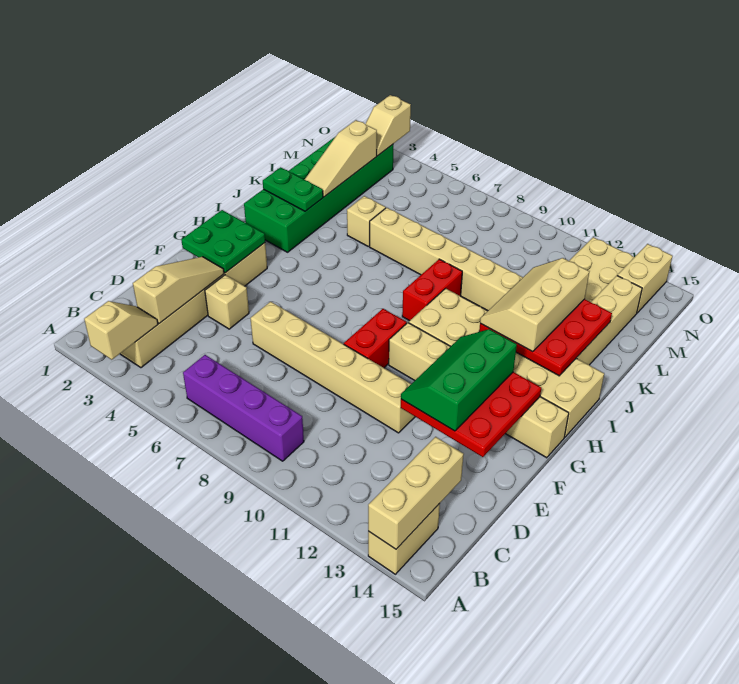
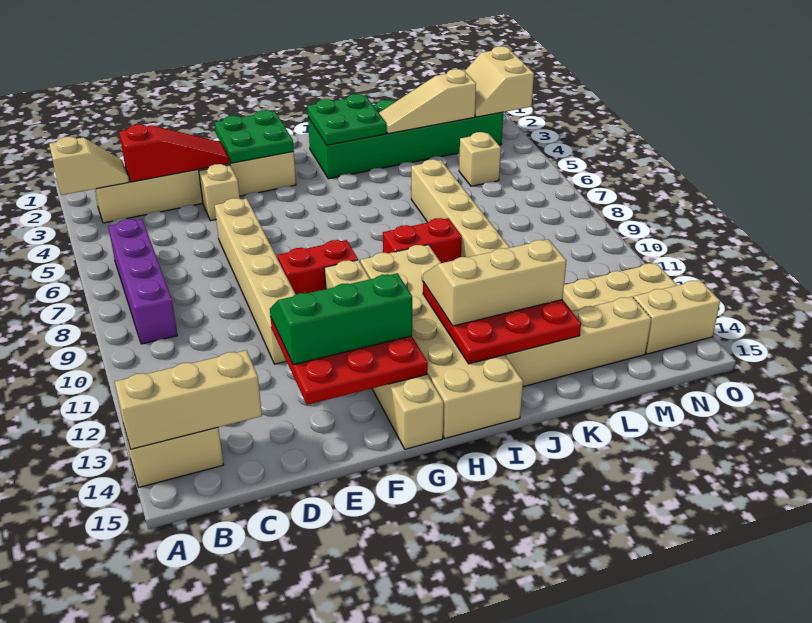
tan 1x3 slope [133,257,224,323] -> red 1x3 slope [119,124,229,182]
green 1x2 plate [263,167,323,211] -> green 2x2 plate [307,94,386,145]
tan 1x1 brick [347,196,386,246] -> tan 1x1 brick moved to [459,132,501,186]
tan 1x2 slope [366,95,411,156] -> tan 2x2 slope [465,46,534,117]

